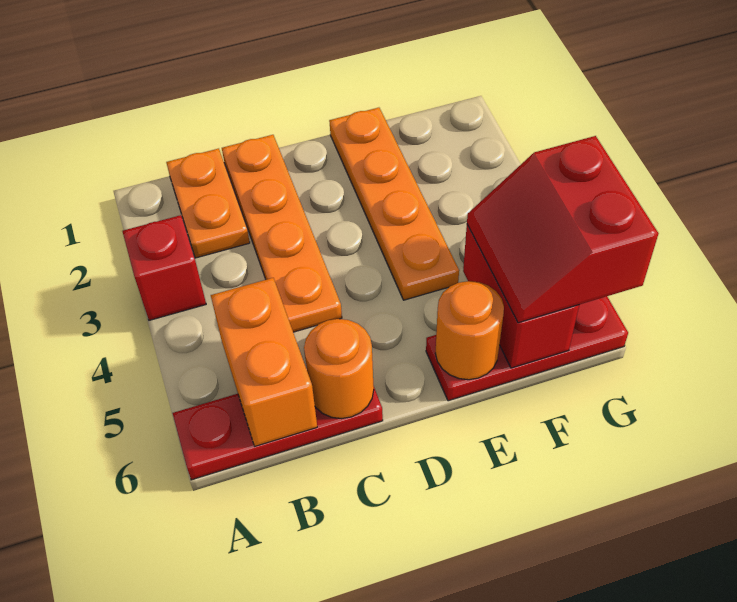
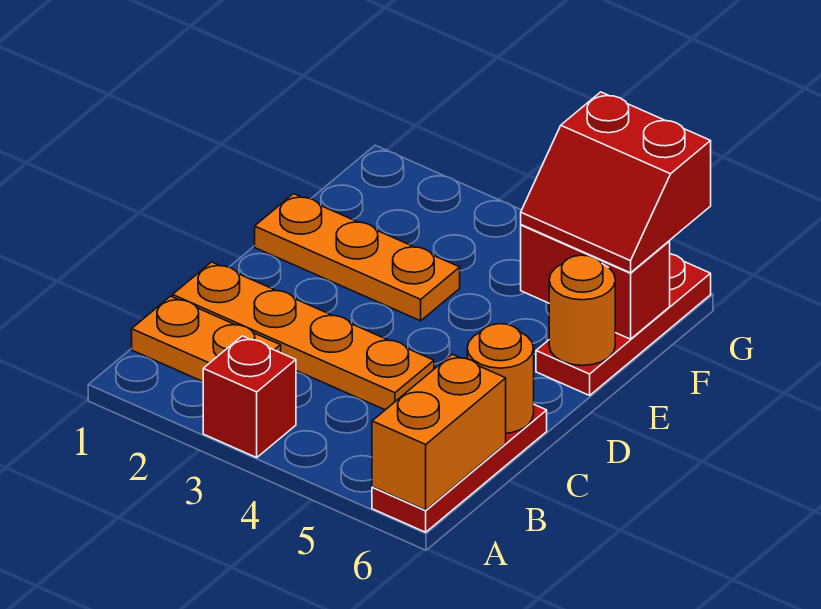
orange 1x2 brick [211,278,317,446] -> orange 1x2 brick turned to [372,354,506,510]
orange 1x4 plate [329,108,459,300] -> orange 1x3 plate [255,194,460,321]

